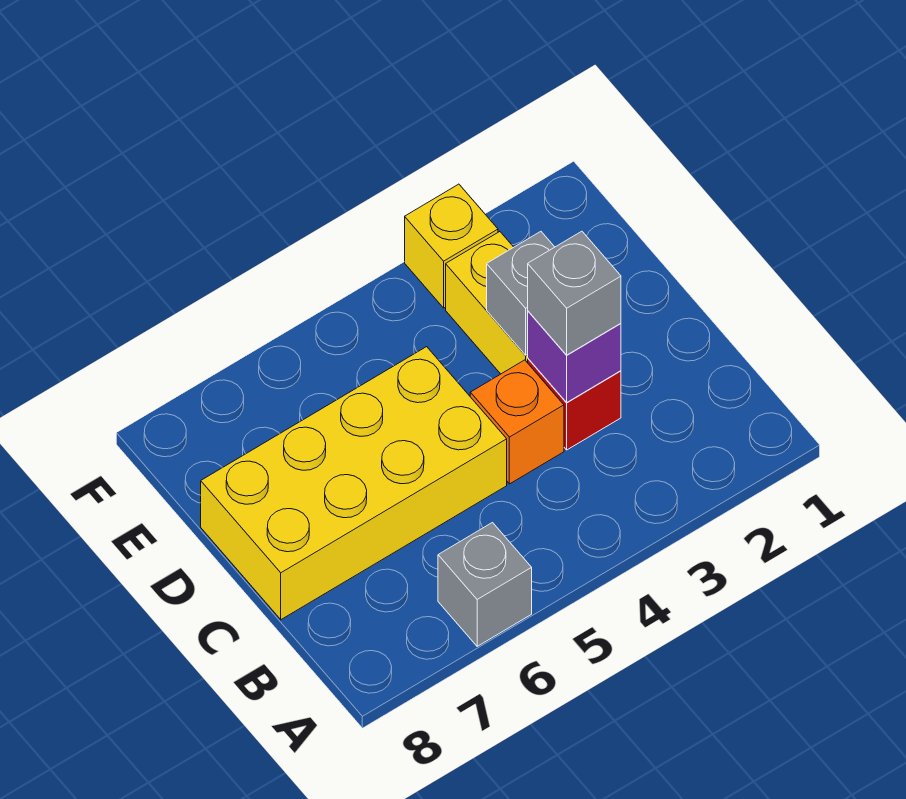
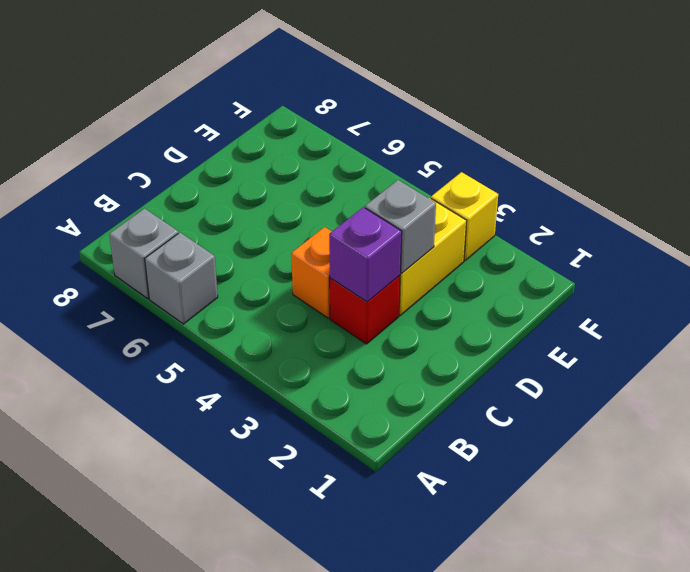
grey 1x1 brick [528,231,621,355] -> grey 1x1 brick moved to [109,208,178,299]
yellow 2x4 brick [201,347,507,620] -> none

